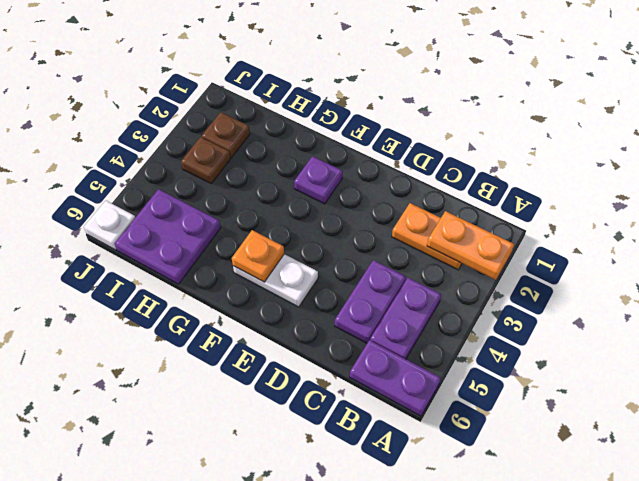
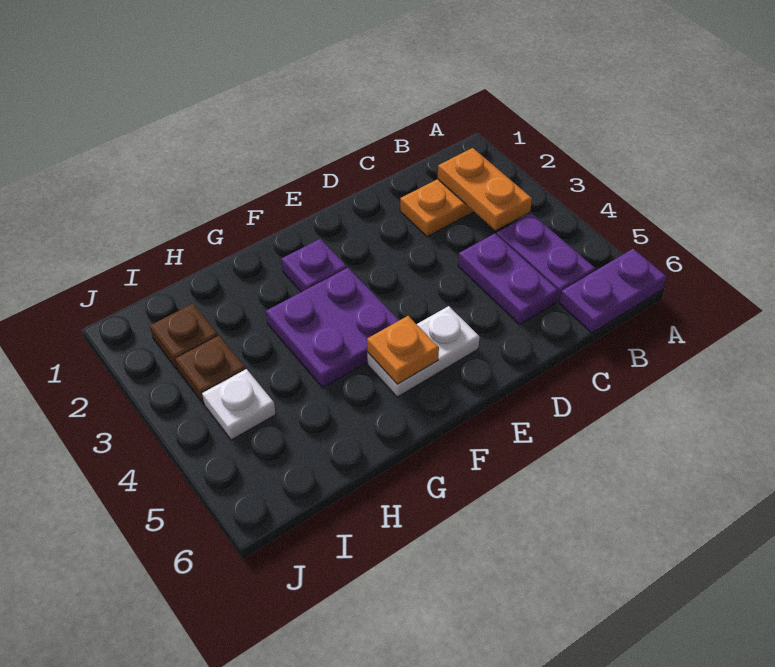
orange 1x2 plate [427,211,514,280] -> orange 1x2 plate turned to [438,148,532,230]
purple 2x2 plate [115,189,221,284] -> purple 2x2 plate moved to [266,268,399,387]
white 1x1 plate [84,201,135,250] -> white 1x1 plate moved to [202,369,276,440]

